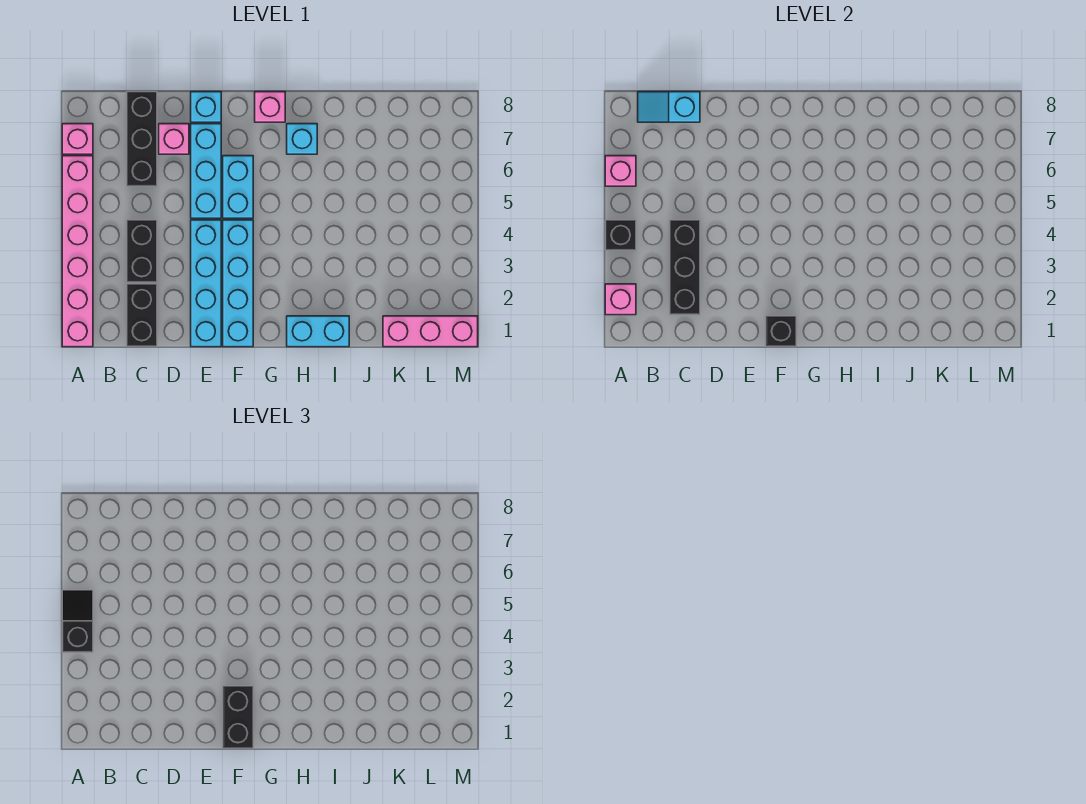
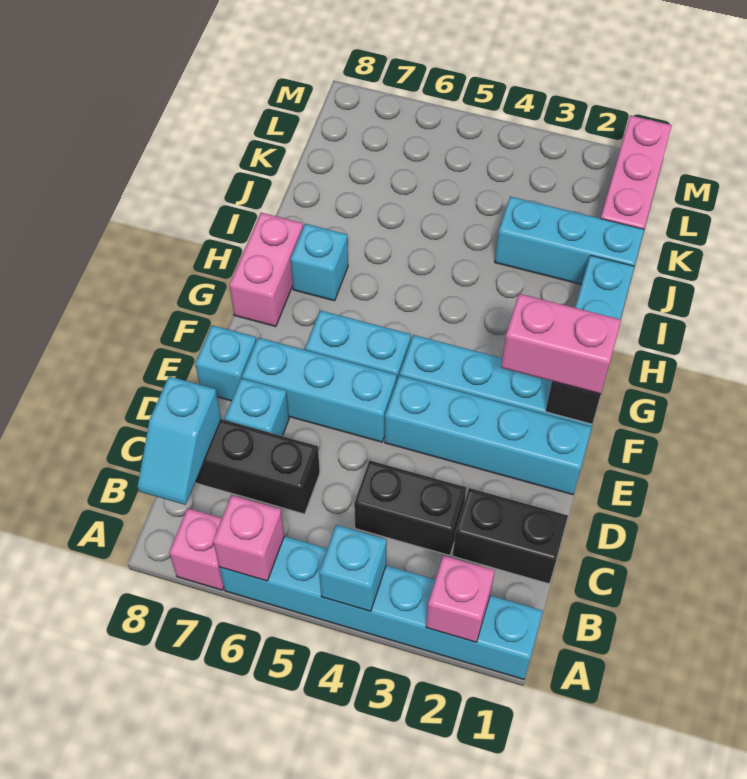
pink 1x6 brick [62,156,93,347] -> cyan 1x6 brick [219,536,543,679]
black 1x1 brick [605,220,636,250] -> cyan 1x1 brick [319,525,387,611]
black 1x2 slope [62,590,93,652] -> none
black 1x3 brick [670,220,700,315] -> none
pink 1x1 brick [159,124,189,154] -> cyan 1x1 brick [225,378,289,436]
black 1x2 brick [223,686,253,749] -> pink 1x2 brick [501,294,621,394]
pink 1x1 brick [255,92,285,122] -> pink 1x2 brick [229,213,303,326]
none -> cyan 1x3 brick [495,197,644,285]

